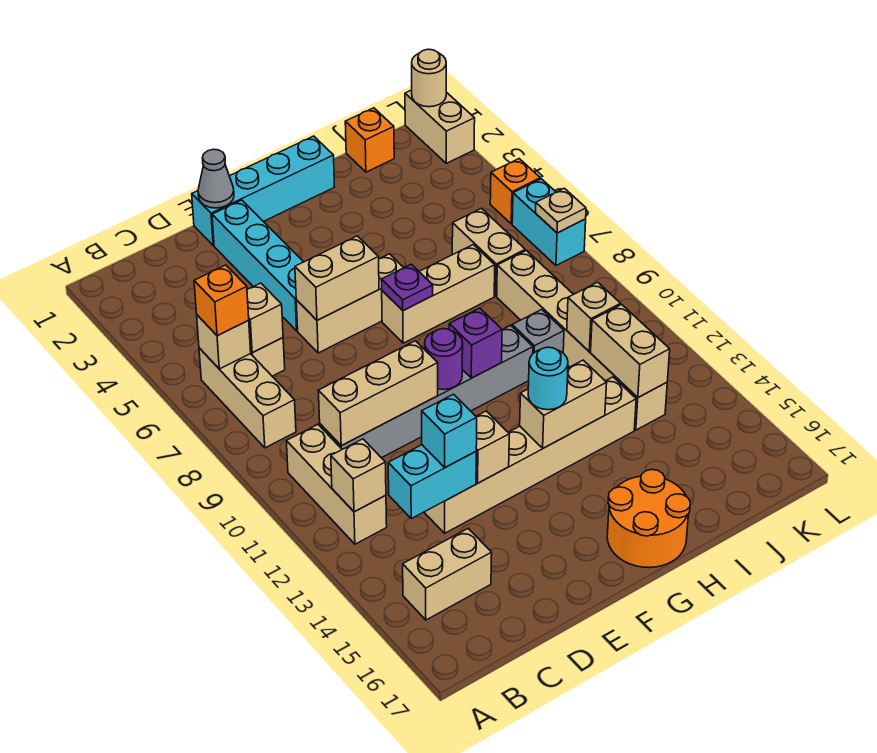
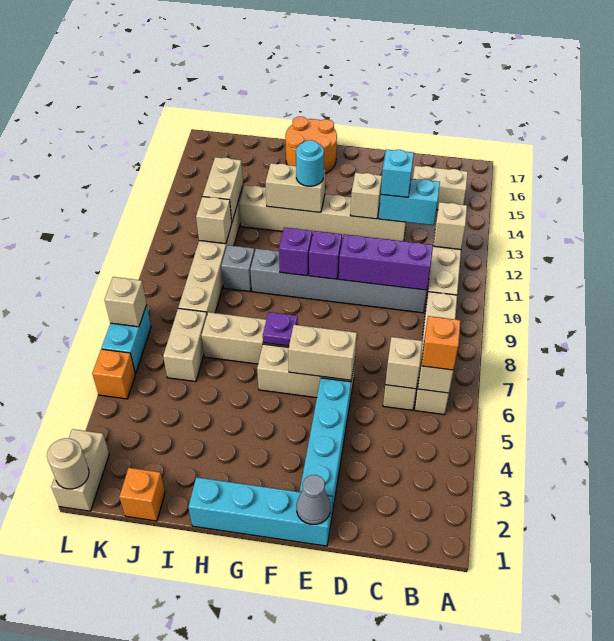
tan 1x3 brick [199,348,296,448] -> tan 1x4 brick [415,292,457,415]
tan 1x3 brick [318,341,438,446] -> purple 1x3 brick [339,234,433,290]
purple 1x1 round brick [424,329,463,389] -> purple 1x1 brick [309,231,342,279]
tan 1x1 plate [536,188,586,233] -> tan 1x1 brick [105,277,147,327]

